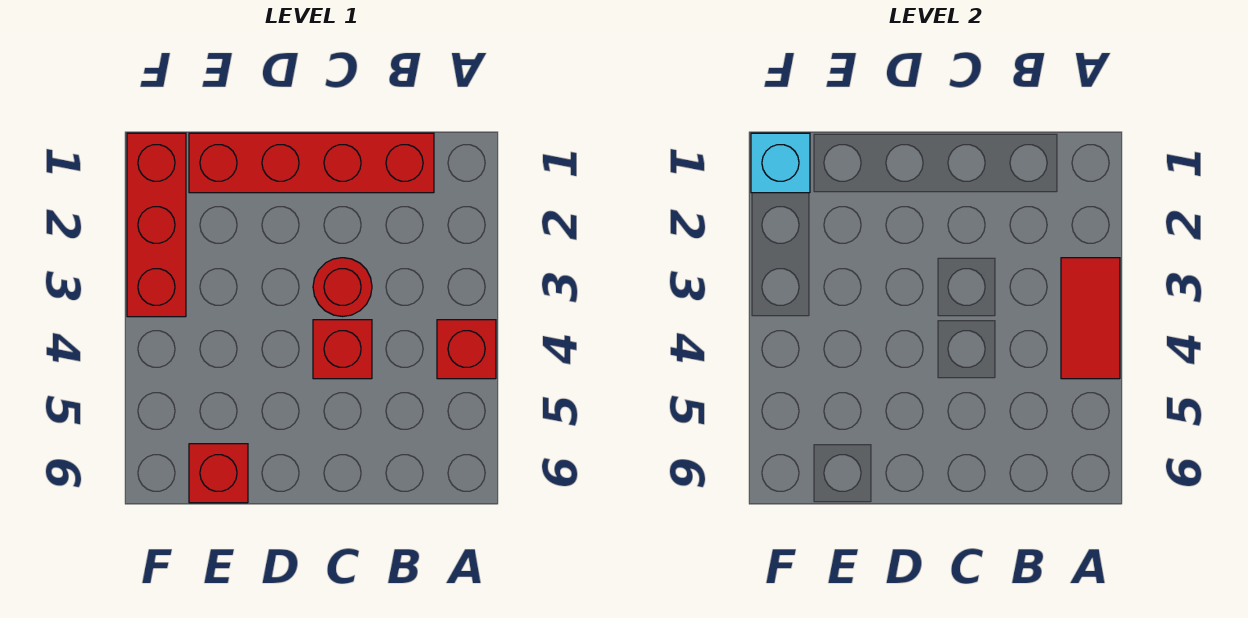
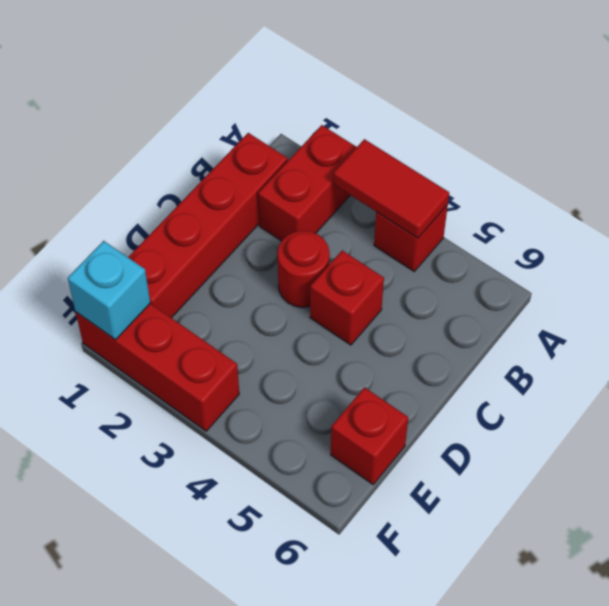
none -> red 1x2 brick [258,125,357,241]

